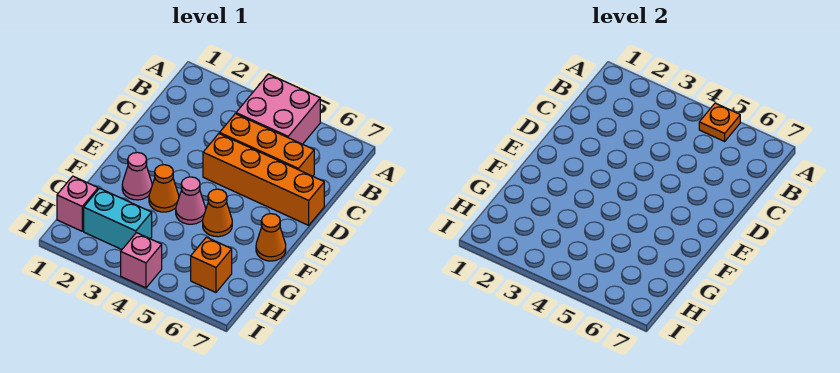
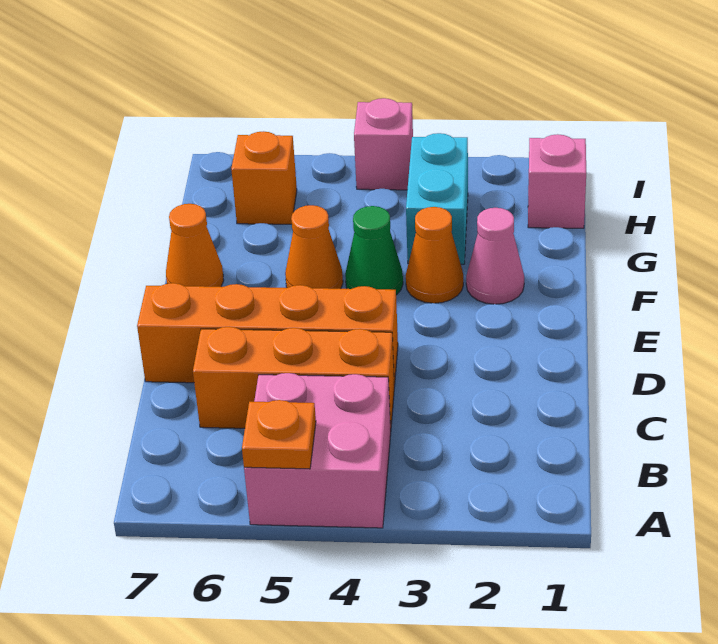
pink 1x1 cone [176,177,206,224] -> green 1x1 cone [345,206,403,295]
cyan 1x2 brick [84,188,152,249] -> cyan 1x2 brick turned to [406,133,468,264]

